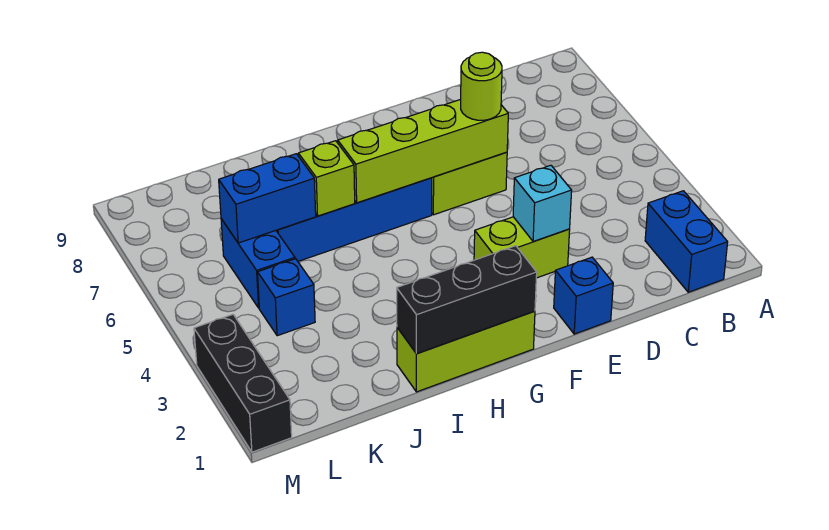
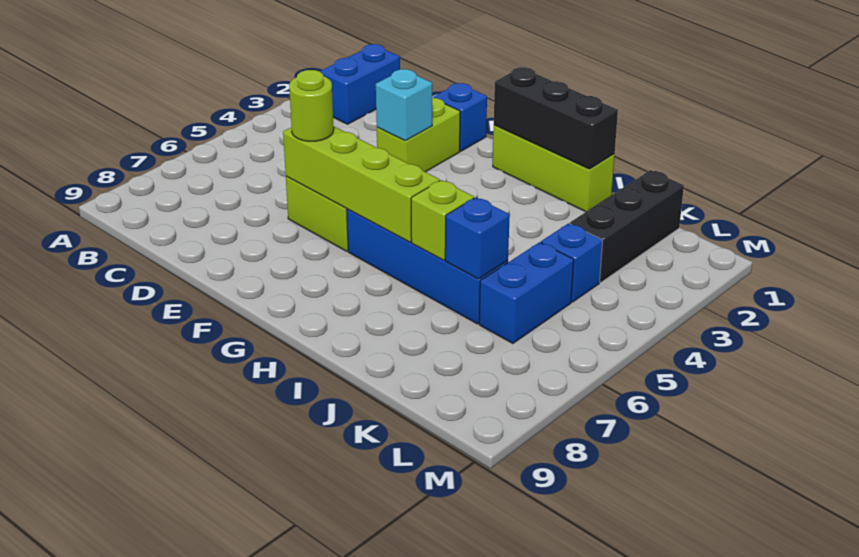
lime 1x2 brick [474,217,570,278] -> lime 1x2 brick turned to [377,98,460,172]
blue 1x2 brick [219,154,316,243] -> blue 1x1 brick [445,197,510,279]
black 1x3 brick [194,315,292,452] -> black 1x3 brick moved to [570,170,684,283]

